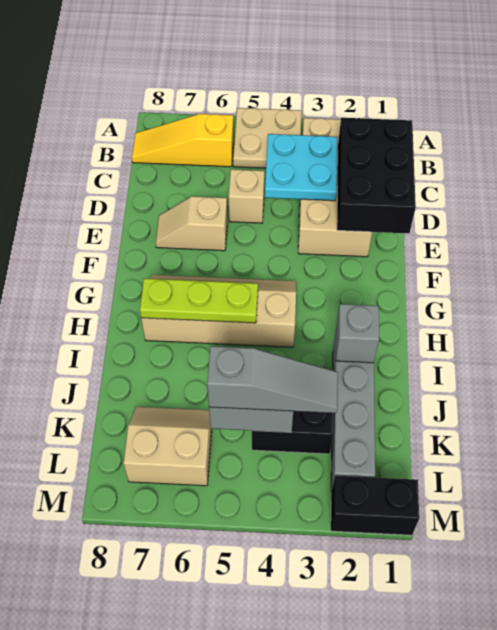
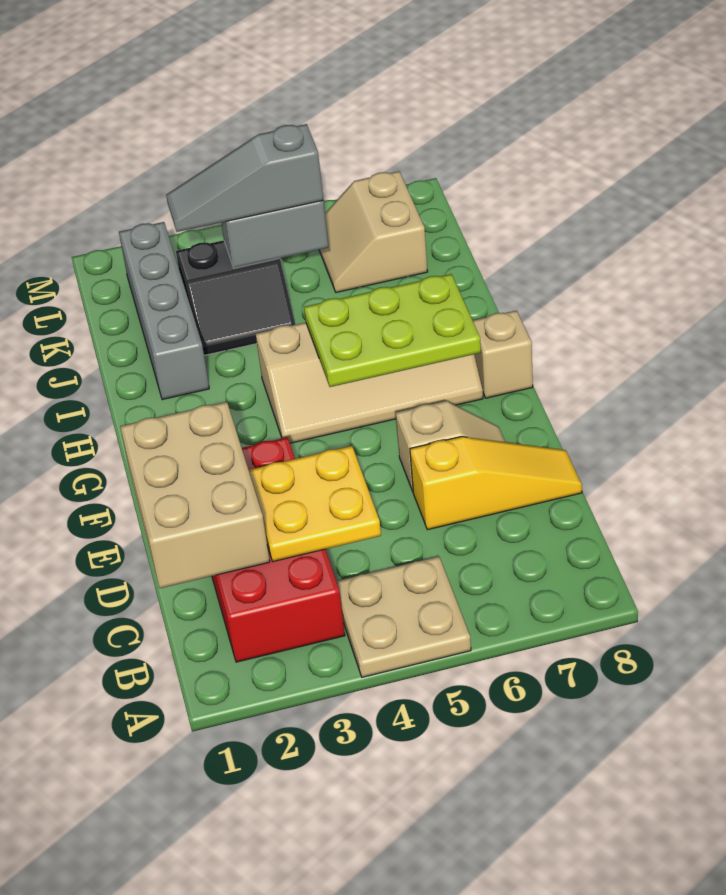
tan 2x4 brick [298,118,372,257] -> red 2x4 brick [212,437,345,662]
yellow 1x3 slope [132,114,234,167] -> yellow 1x3 slope moved to [410,437,582,530]
black 2x3 brick [337,118,416,233] -> tan 2x3 brick [120,402,270,588]
cyan 2x2 plate [265,134,337,201] -> yellow 2x2 plate [249,446,381,562]
tan 1x1 brick [229,169,265,223] -> tan 1x1 brick moved to [473,311,533,398]
lime 1x3 plate [140,278,258,323] -> lime 2x3 plate [304,274,481,387]
grey 1x1 brick [336,304,379,363] -> none
tan 2x2 slope [124,407,212,486] -> tan 2x2 slope turned to [319,171,428,293]
black 1x2 brick [331,476,419,535] -> none

